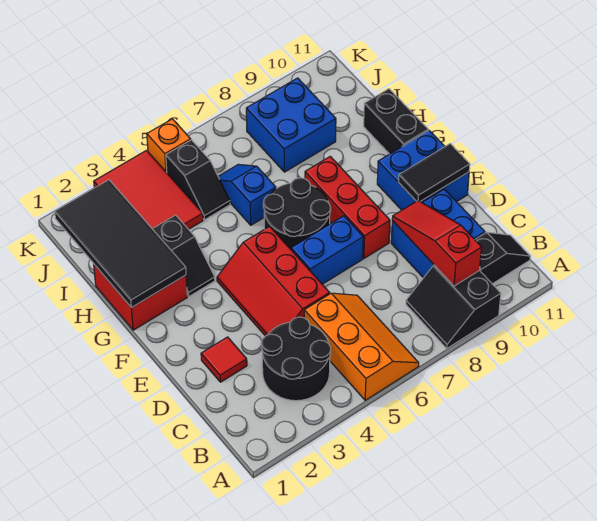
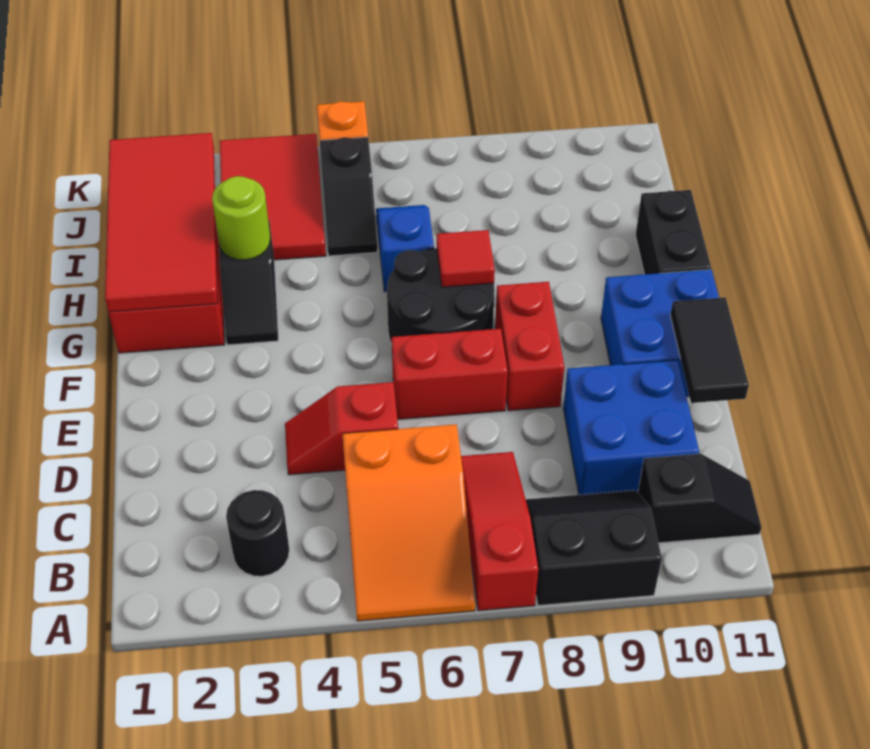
orange 2x3 slope [304,293,419,400] -> orange 2x3 slope turned to [342,424,475,621]
black 2x2 slope [406,265,501,348] -> black 2x2 slope turned to [526,490,662,606]
black 2x2 round brick [261,317,331,401] -> black 1x1 round brick [226,490,289,576]
red 1x3 slope [392,201,482,286] -> red 1x3 slope moved to [461,452,538,611]
red 1x1 tile [201,337,247,382] -> red 1x1 tile moved to [437,230,495,287]
red 2x3 slope [217,226,330,336] -> red 1x2 slope [285,382,398,475]
blue 1x2 brick [291,216,363,284] -> red 1x2 brick [392,329,508,419]
red 1x3 brick [305,156,390,258] -> red 1x2 brick [495,282,564,411]
black 1x2 tile [399,144,470,202] -> black 1x2 tile turned to [670,297,749,403]
black 2x4 tile [55,180,186,308] -> red 2x4 tile [105,133,218,312]
none -> lime 1x1 round brick [212,176,270,260]
blue 2x2 brick [246,78,336,172] -> none

